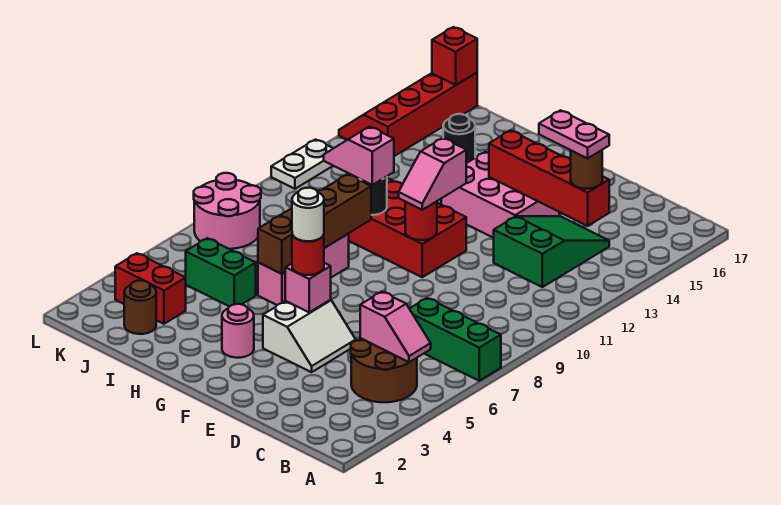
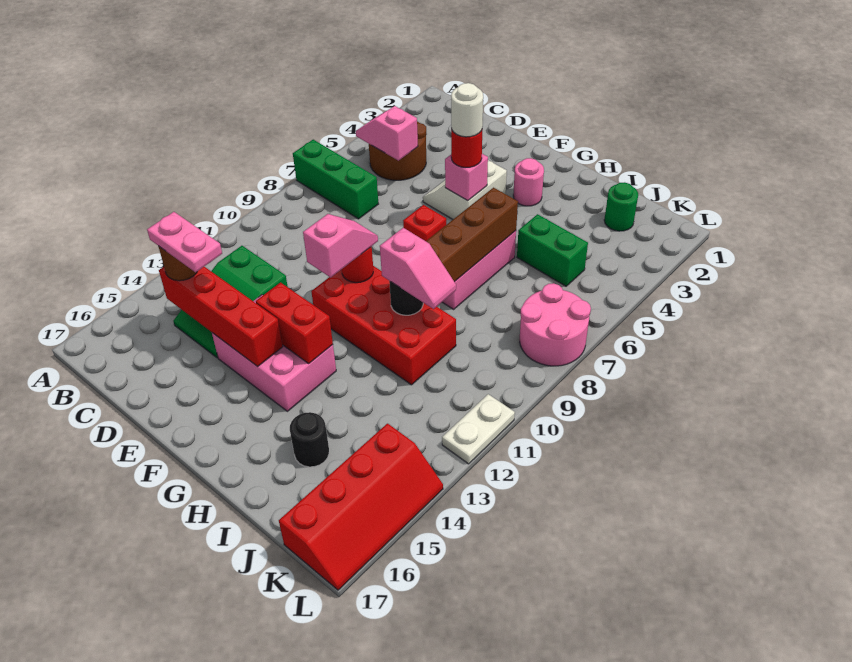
brown 1x1 round brick [124,280,156,334] -> green 1x1 round brick [604,182,638,231]
red 1x2 brick [115,253,186,324] -> red 1x2 brick moved to [256,283,333,363]
red 1x1 brick [432,27,477,85] -> red 1x1 brick moved to [403,205,446,241]

